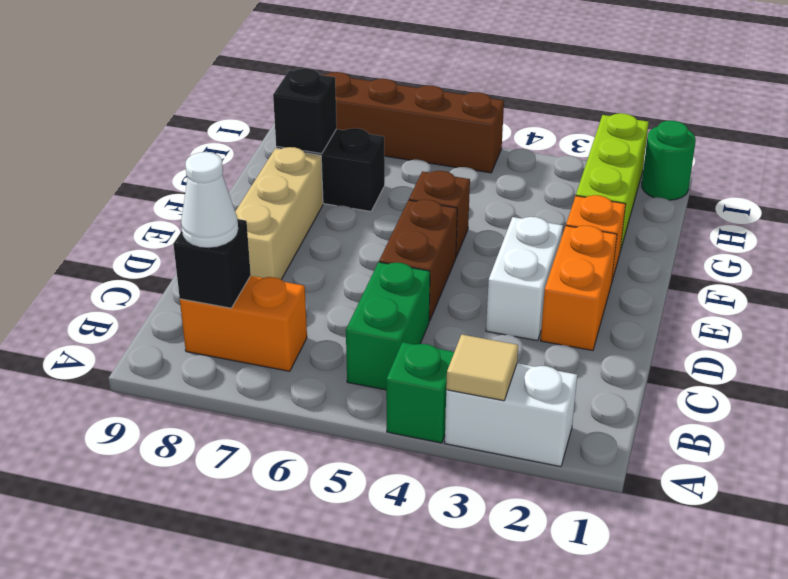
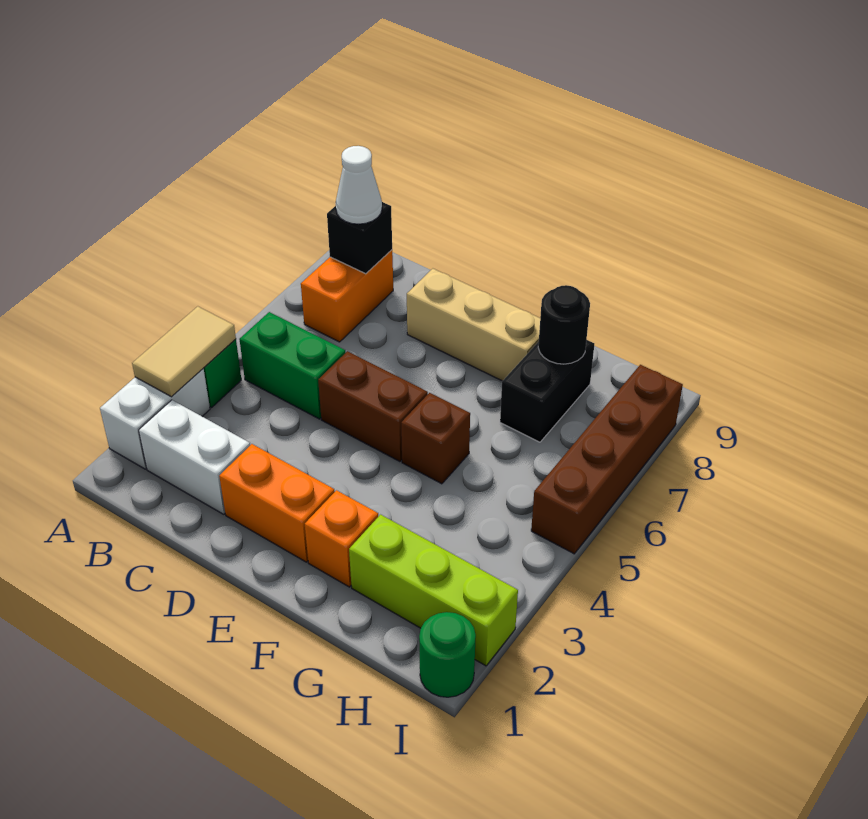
tan 1x1 tile [446,335,518,401] -> tan 1x2 tile [132,306,236,397]
white 1x2 brick [486,217,563,341] -> white 1x2 brick moved to [139,400,250,514]
black 1x1 brick [273,68,337,154] -> black 1x1 round brick [538,285,590,364]

